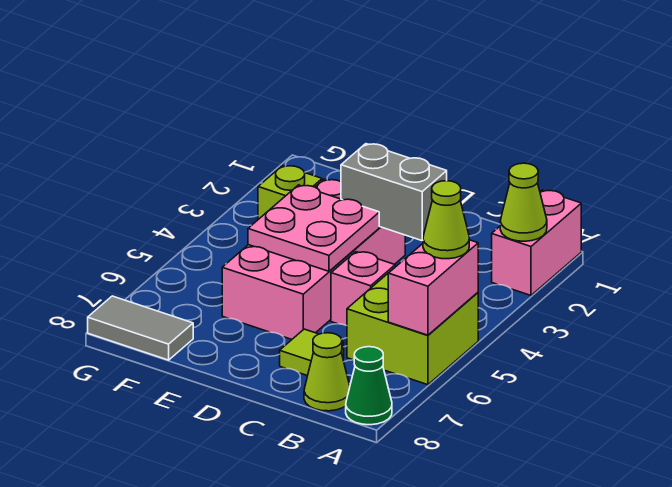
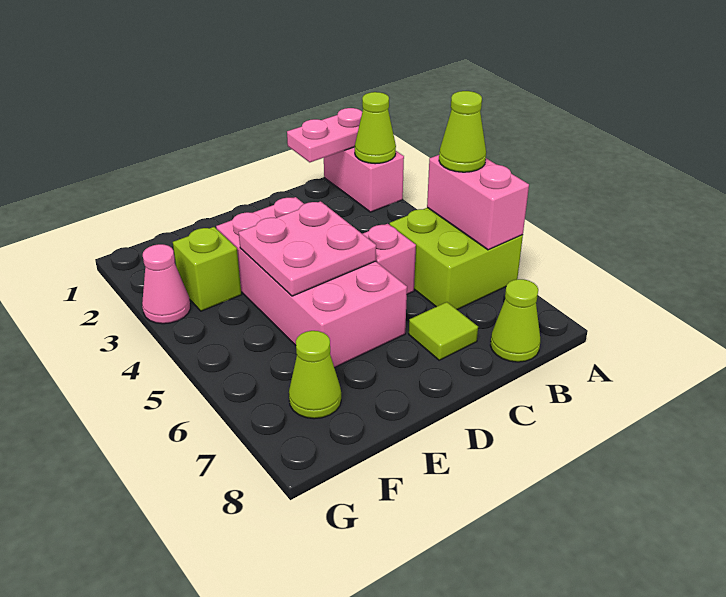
none -> pink 1x2 plate [287,108,362,162]
green 1x1 cone [346,347,392,425] -> none
grey 1x2 brick [341,144,447,241] -> none
none -> lime 1x1 cone [289,331,341,419]
grey 1x2 tile [88,296,193,360] -> none
none -> pink 1x1 cone [142,244,190,324]

